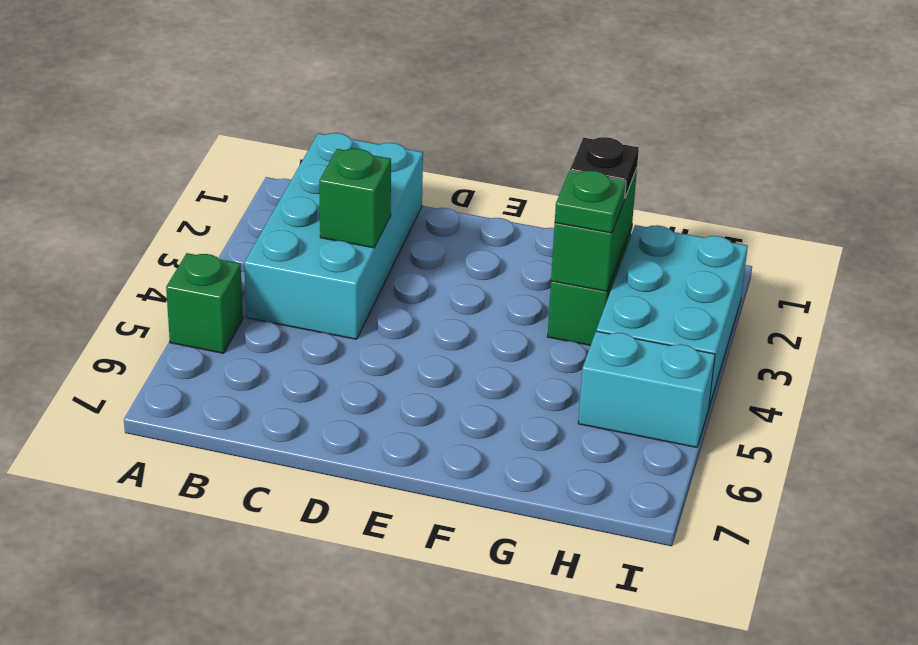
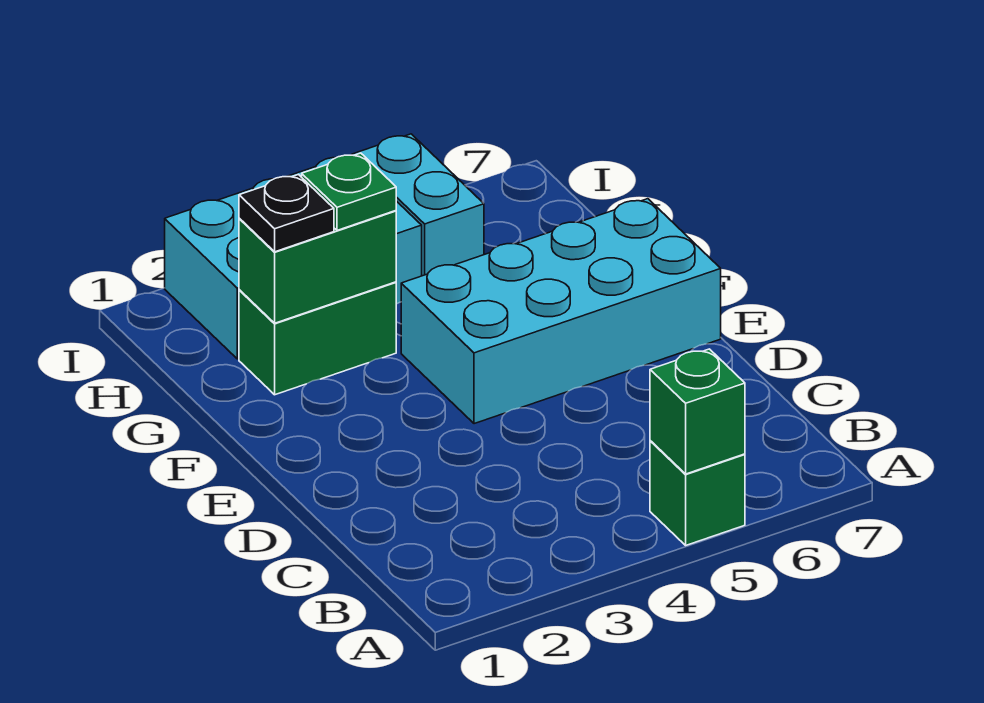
cyan 2x4 brick [244,133,423,339] -> cyan 2x4 brick moved to [401,199,721,424]
green 1x1 brick [319,149,391,248] -> green 1x1 brick moved to [650,349,745,474]

